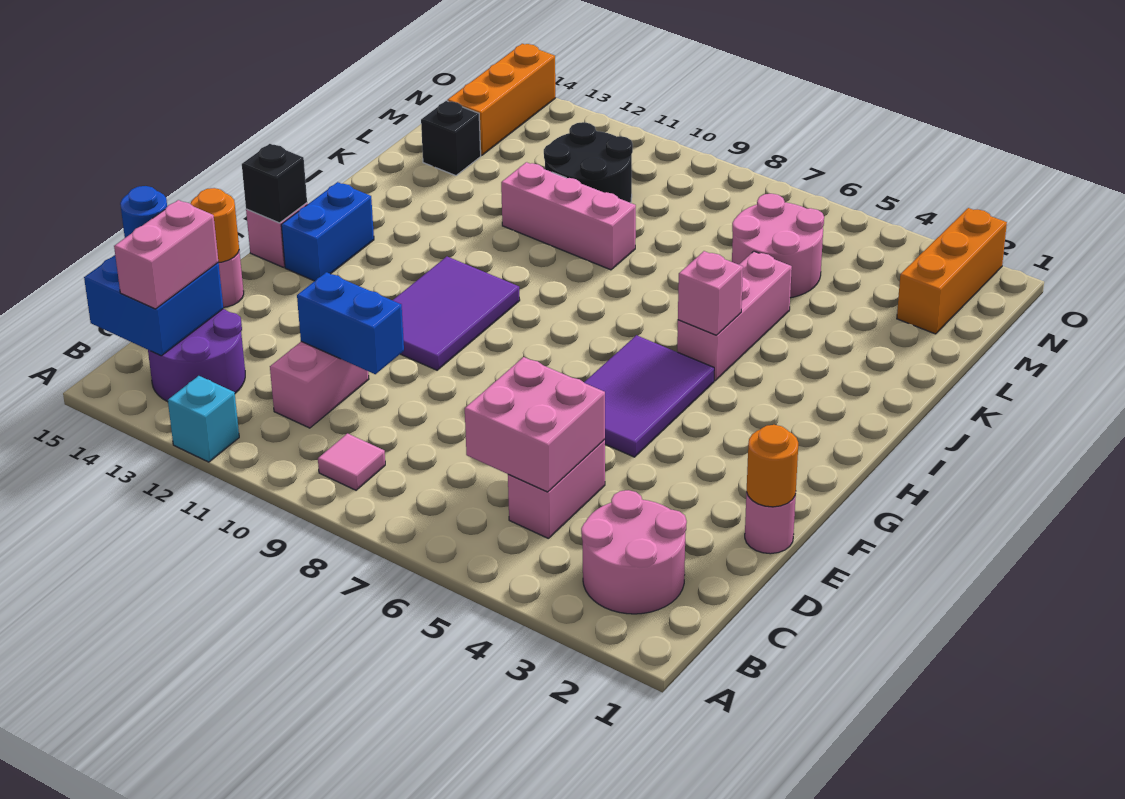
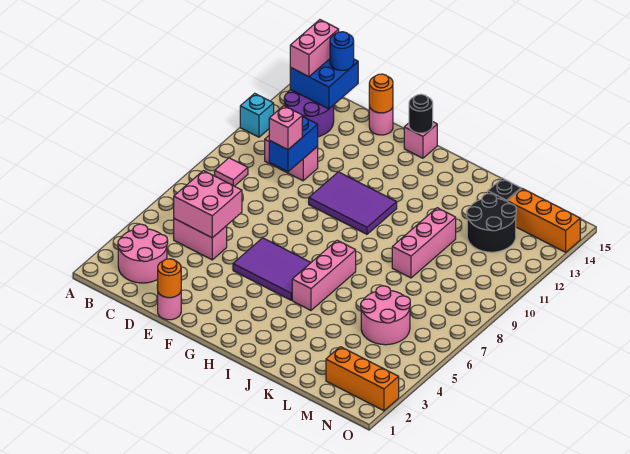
pink 1x2 brick [114,200,218,309] -> pink 1x2 brick turned to [290,20,339,77]
blue 1x2 brick [281,182,374,281] -> none
black 1x1 brick [242,144,307,223] -> black 1x1 round brick [409,94,433,133]
pink 1x3 brick [677,251,792,381] -> pink 1x3 brick turned to [292,240,356,310]
pink 1x1 brick [678,251,743,335] -> pink 1x1 brick moved to [269,106,302,150]
black 2x2 round brick [544,122,633,203] -> black 2x2 round brick moved to [467,194,516,252]

